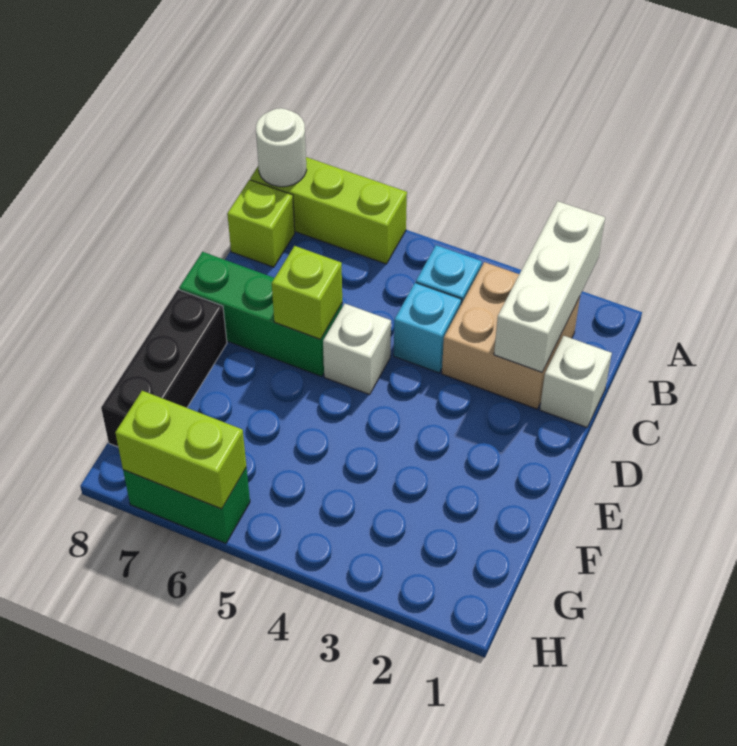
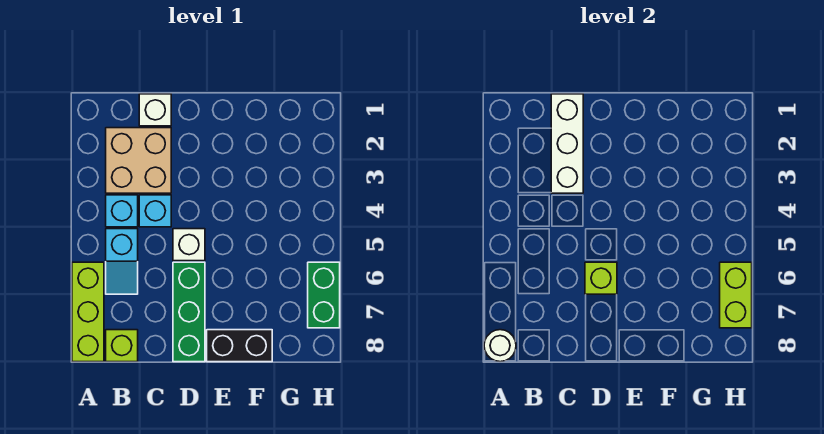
white 1x3 brick [494,201,605,372] -> white 1x3 brick turned to [551,94,583,193]
none -> cyan 1x2 slope [106,229,138,294]
black 1x3 brick [101,290,227,447] -> black 1x2 brick [207,330,272,362]

